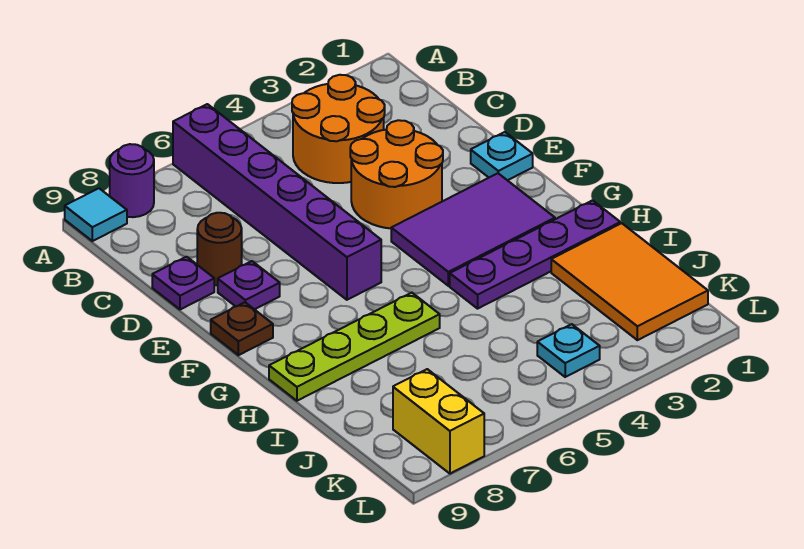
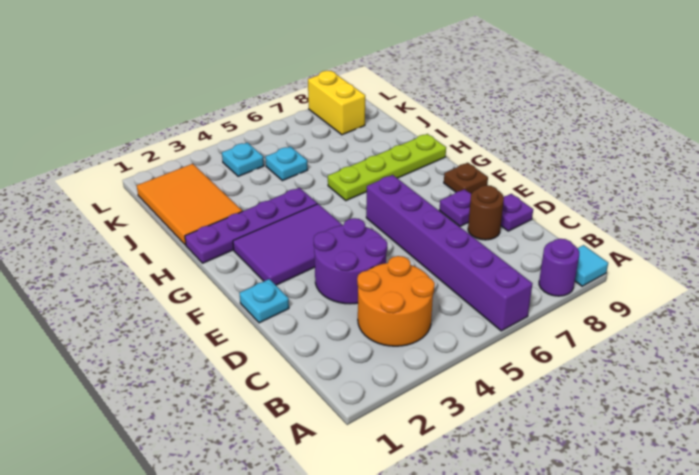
orange 2x2 round brick [350,120,443,228] -> purple 2x2 round brick [314,218,387,304]
none -> cyan 1x1 plate [265,147,308,181]

